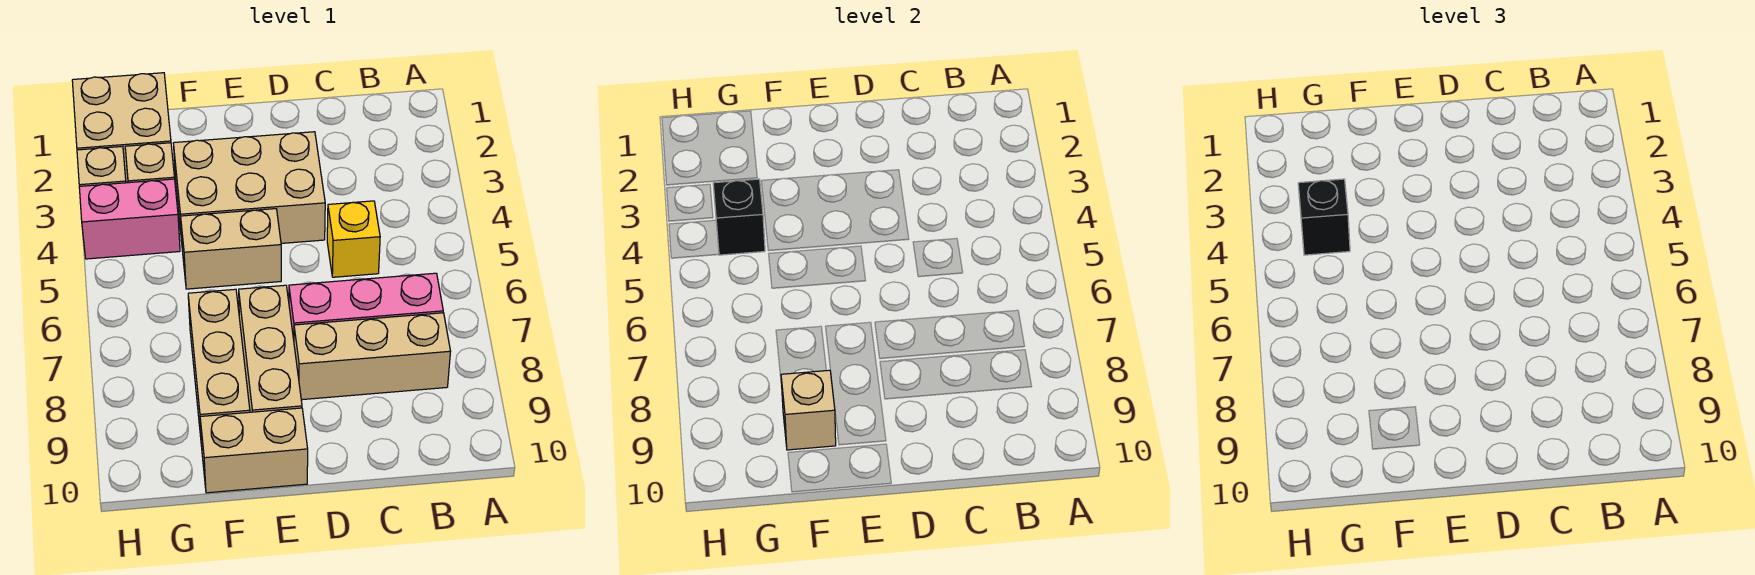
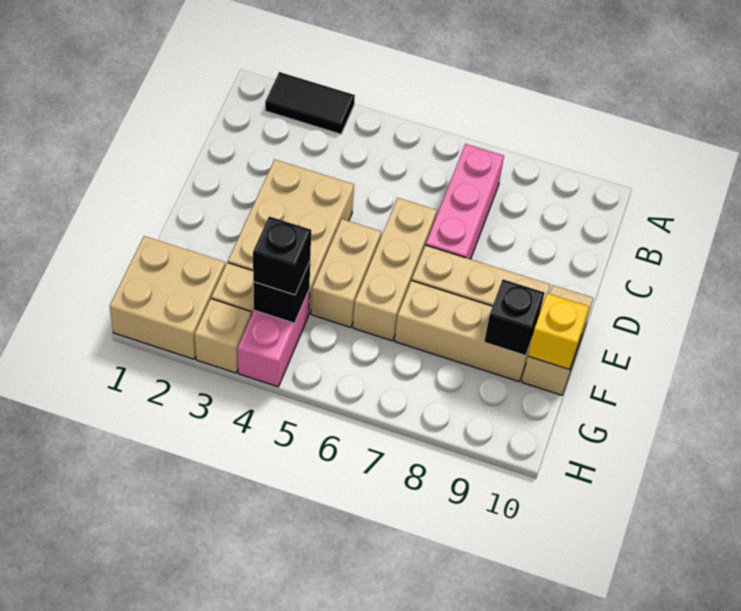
none -> black 1x2 tile [265,72,355,134]
tan 1x3 brick [294,313,451,400] -> tan 1x3 brick moved to [353,198,437,341]
yellow 1x1 brick [327,201,380,277] -> yellow 1x1 brick moved to [528,293,589,370]
tan 1x1 brick [781,370,836,450] -> black 1x1 brick [484,279,544,356]

